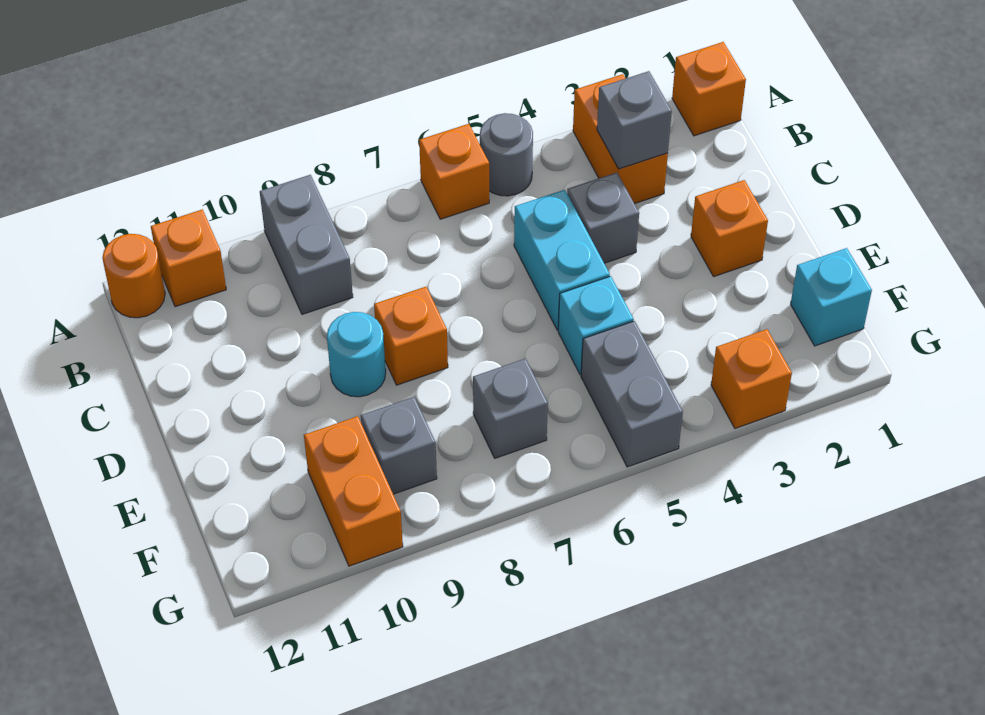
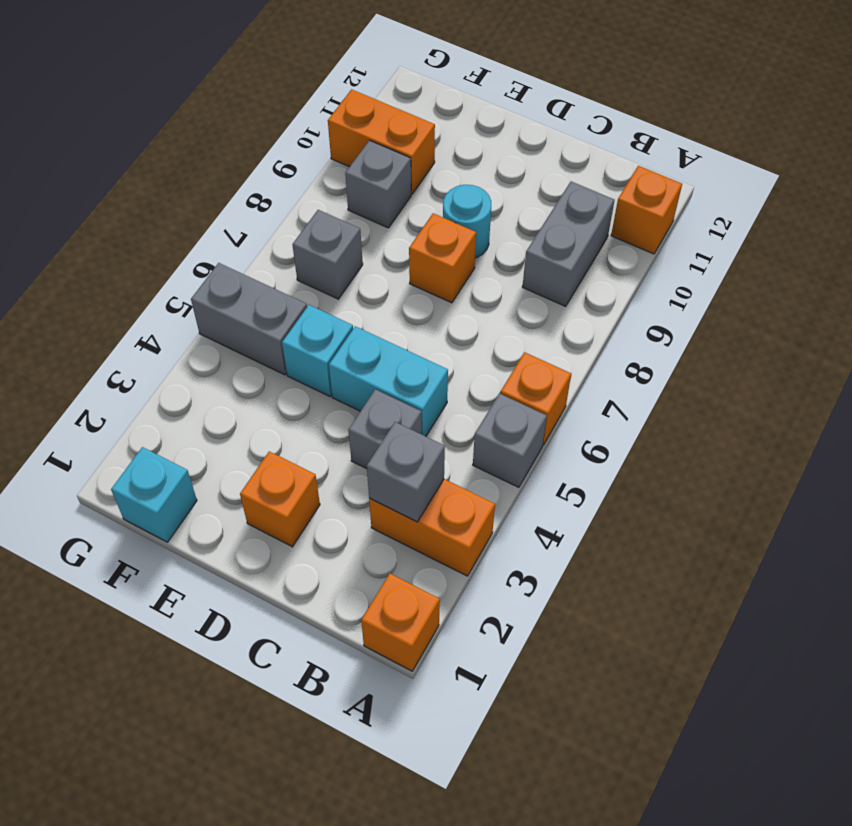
grey 1x1 round brick [480,113,533,196] -> grey 1x1 brick [473,393,547,487]
grey 1x2 brick [260,175,353,314] -> grey 1x2 brick turned to [523,182,615,306]
orange 1x1 round brick [102,234,165,318] -> none
orange 1x1 brick [711,329,792,428] -> none

